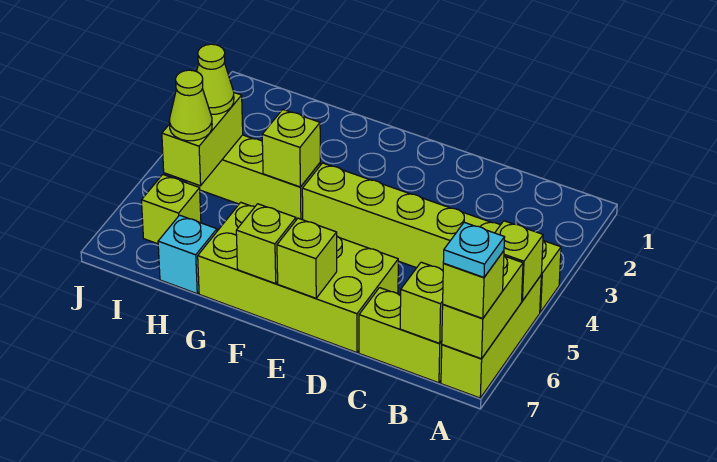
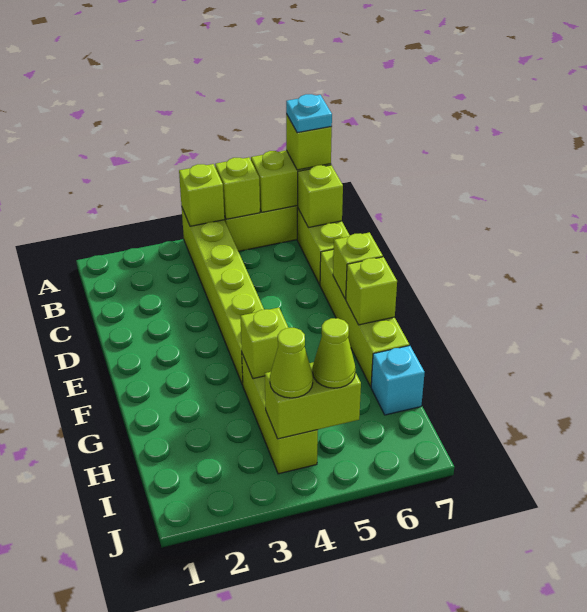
lime 2x4 brick [198,202,398,353] -> lime 1x4 brick [320,249,409,387]
lime 1x1 brick [141,175,201,244] -> lime 1x1 brick moved to [179,164,224,226]

